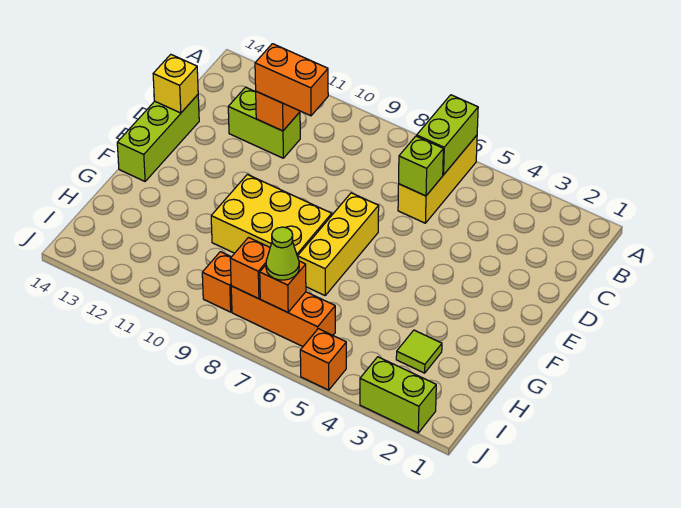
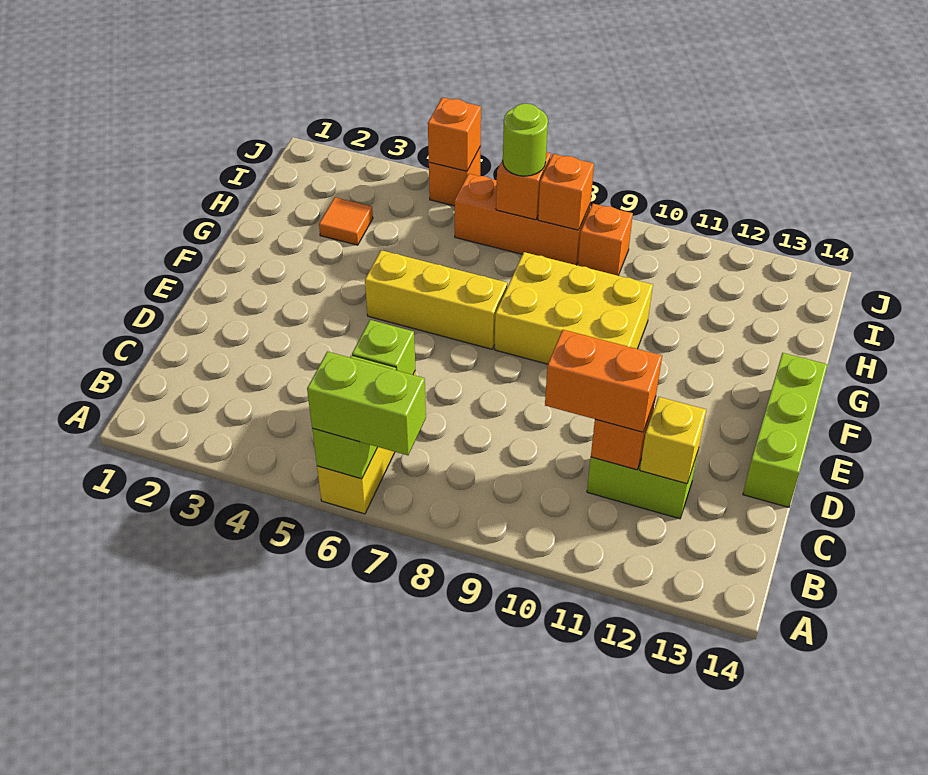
yellow 1x1 brick [153,55,198,113] -> yellow 1x1 brick moved to [640,397,706,484]
yellow 1x3 brick [298,193,379,295] -> yellow 1x3 brick turned to [365,250,507,349]
lime 1x1 tile [396,330,442,373] -> orange 1x1 tile [319,197,373,245]
lime 1x1 cone [266,227,299,280] -> lime 1x1 round brick [503,104,548,176]
lime 1x2 brick [360,357,436,433] -> lime 1x2 brick moved to [307,352,426,455]
none -> orange 1x1 brick [428,97,481,171]

